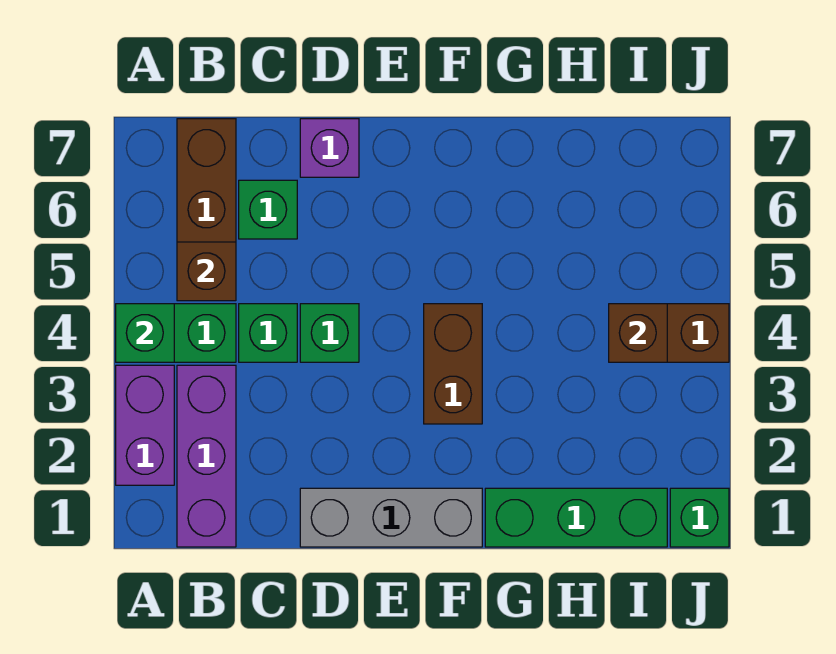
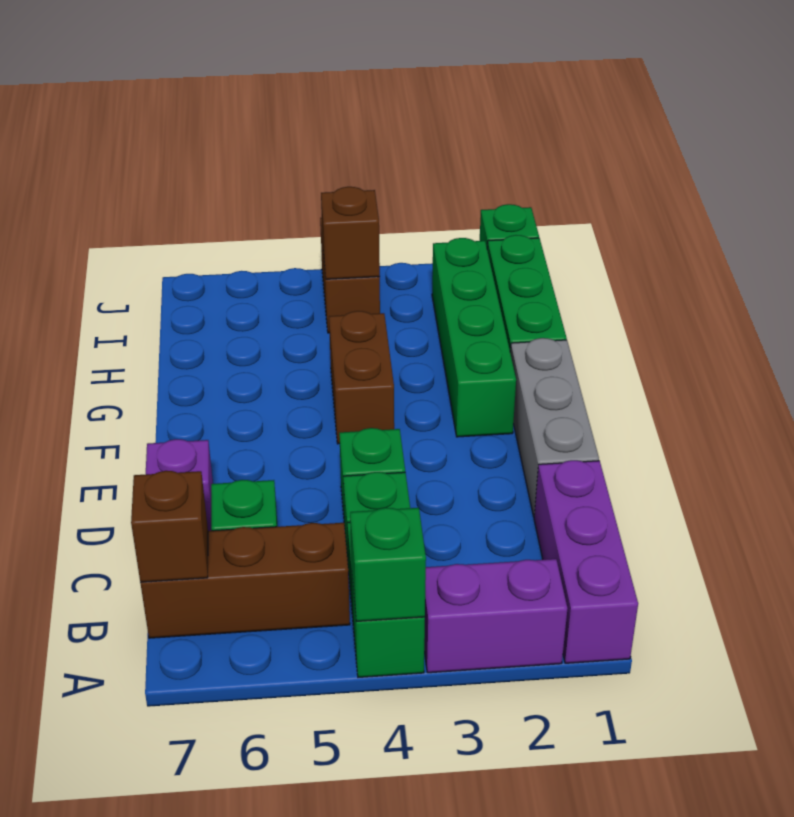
purple 1x3 brick [177,365,236,547] -> purple 1x3 brick turned to [534,460,638,663]
brown 1x1 brick [177,242,236,301] -> brown 1x1 brick moved to [131,471,208,582]
none -> green 1x4 brick [432,238,516,437]
brown 1x2 brick [424,304,482,424] -> brown 1x2 brick turned to [329,311,394,444]

